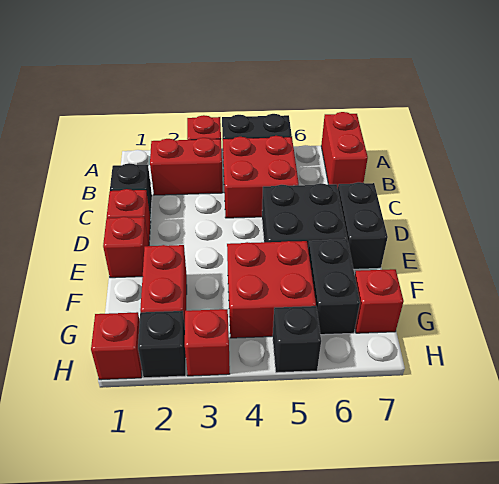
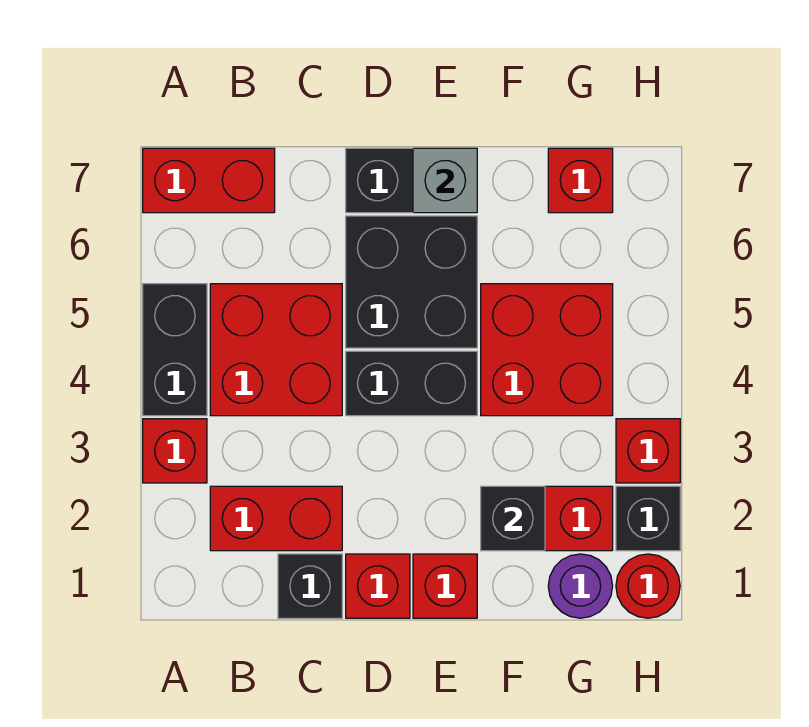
red 1x2 brick [150,138,223,195] -> red 1x2 brick turned to [210,486,342,551]
none -> grey 1x1 brick [413,148,477,213]
black 1x2 brick [308,240,360,335] -> black 1x2 brick moved to [346,351,477,416]
none -> purple 1x1 round brick [548,554,613,618]
red 1x1 brick [91,312,142,380] -> red 1x1 round brick [616,554,680,618]
black 1x1 brick [273,306,321,373] -> black 1x1 brick moved to [481,486,545,551]

